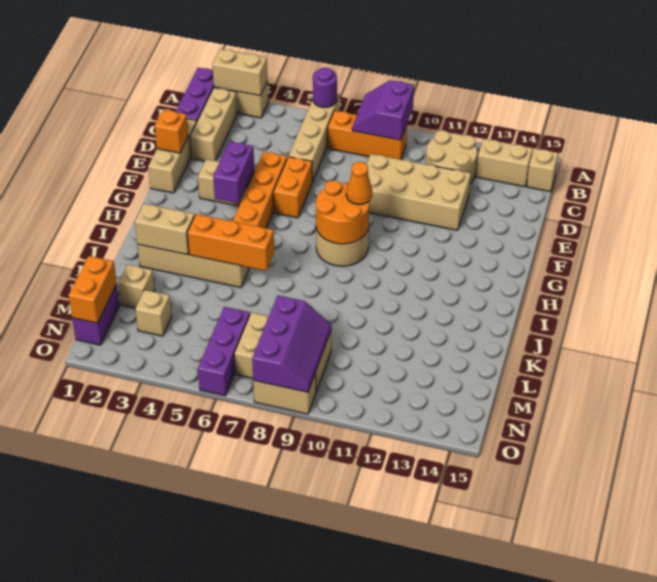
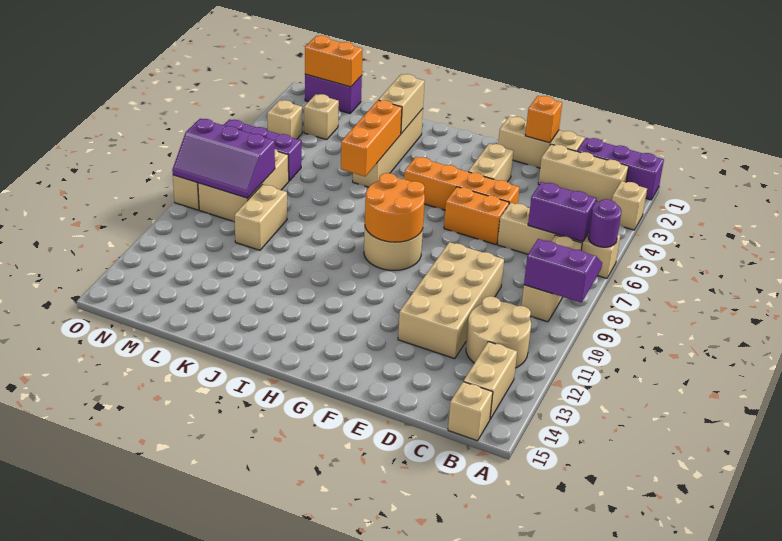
tan 1x2 brick [212,49,268,96] -> tan 1x2 brick moved to [234,185,287,250]
orange 1x3 brick [328,111,407,160] -> tan 1x3 brick [521,235,582,322]
purple 1x2 brick [213,141,254,204] -> purple 1x2 brick moved to [528,182,596,242]
orange 1x1 cone [346,162,372,204] -> none
tan 1x1 brick [119,265,155,308] -> tan 1x1 brick moved to [267,100,302,139]

